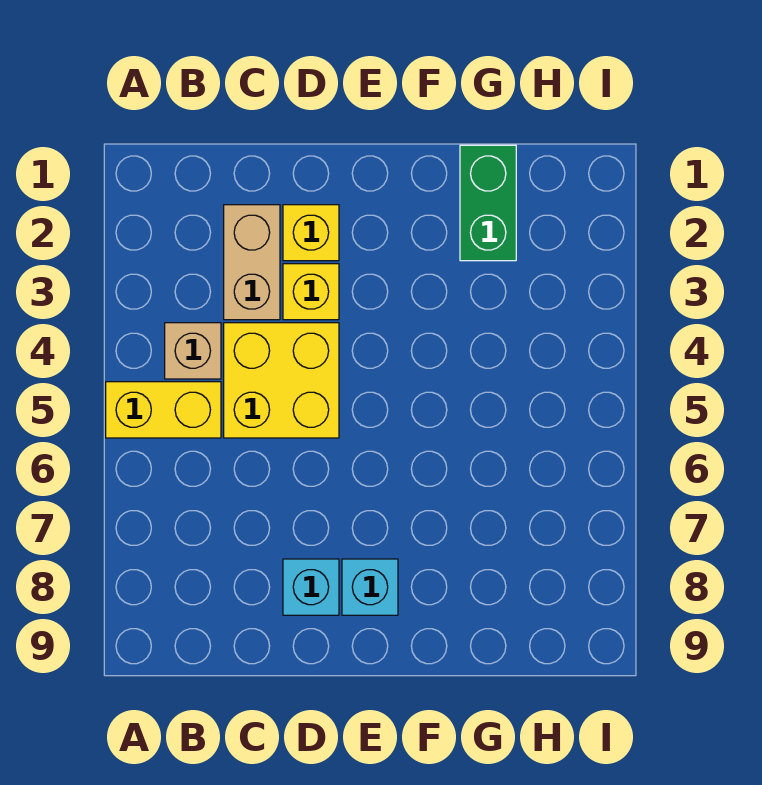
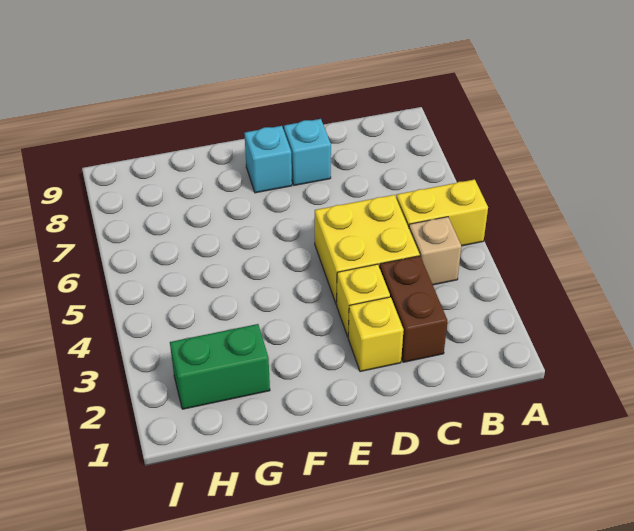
tan 1x2 brick [224,205,280,320] -> brown 1x2 brick [380,256,447,362]
green 1x2 brick [460,145,516,261] -> green 1x2 brick turned to [170,324,270,409]

